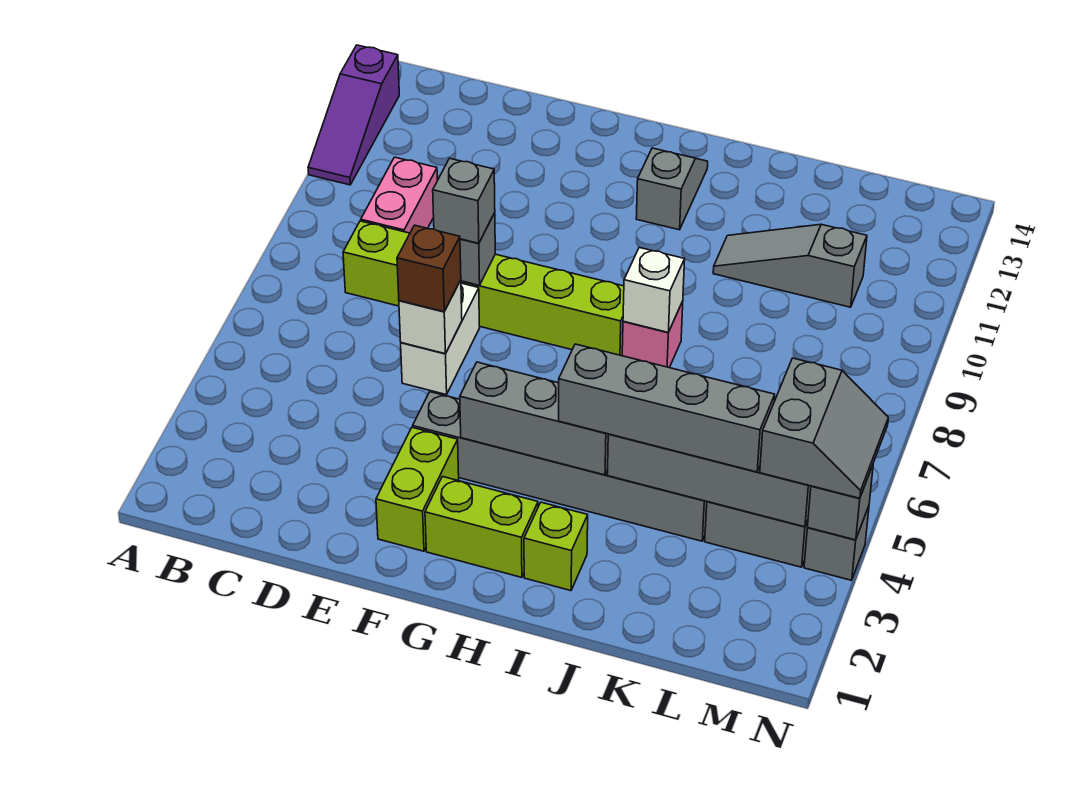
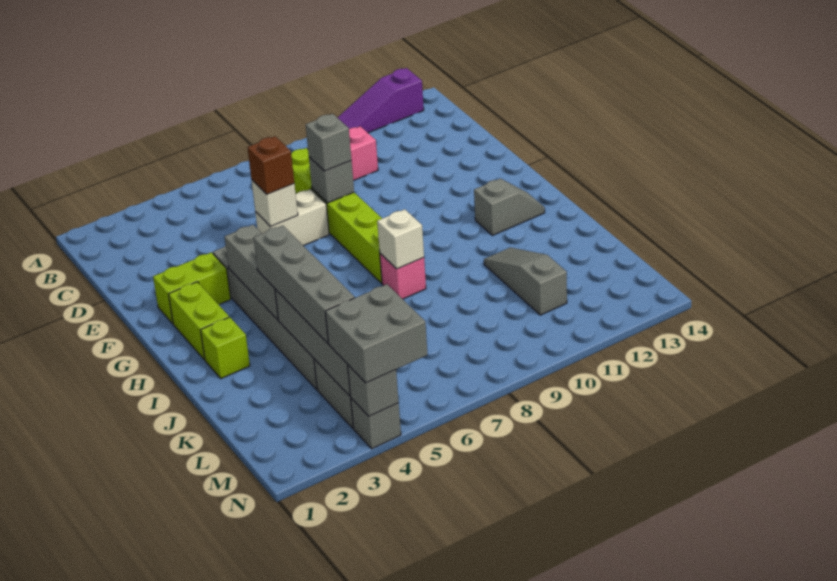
grey 2x2 slope [760,358,888,498] -> grey 2x2 brick [325,284,428,383]

